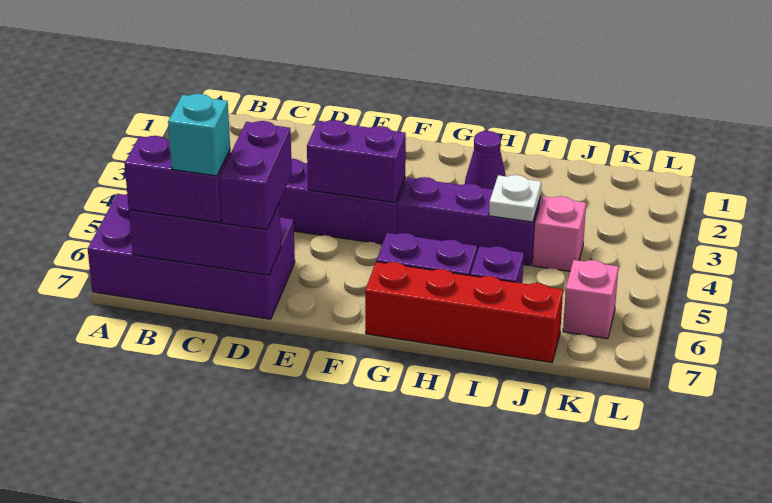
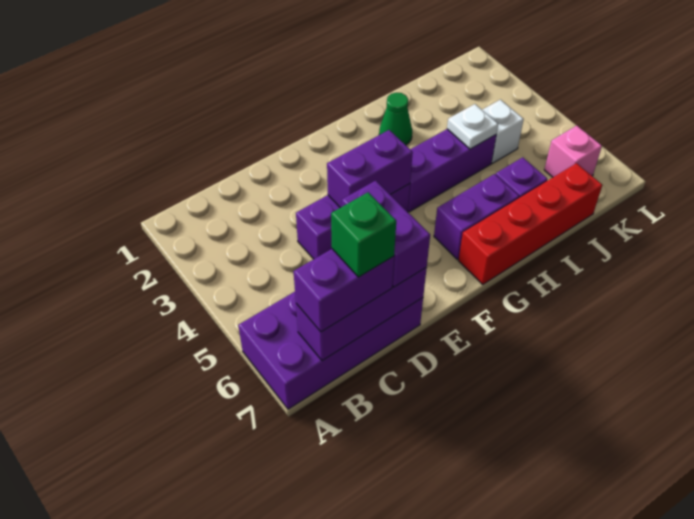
cyan 1x1 brick [168,94,230,176] -> green 1x1 brick [331,192,396,277]
purple 1x1 cone [465,131,506,189] -> green 1x1 cone [379,93,412,145]
pink 1x1 brick [533,196,586,271] -> white 1x1 brick [482,100,524,163]

